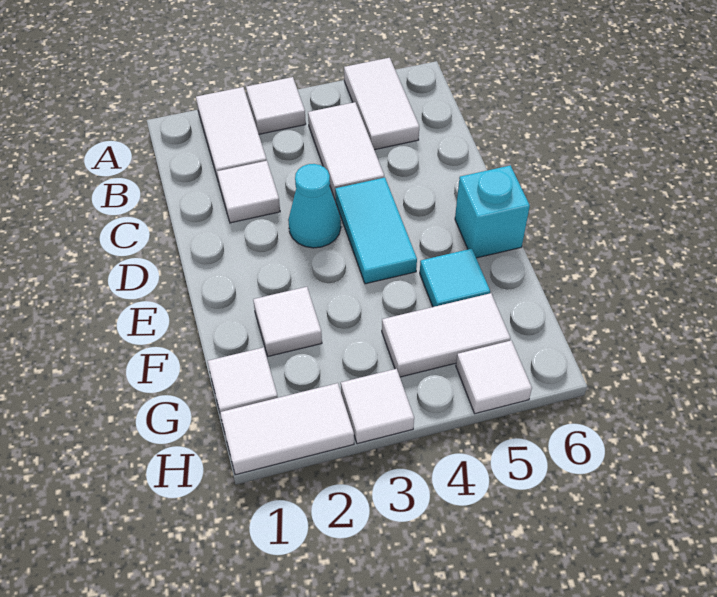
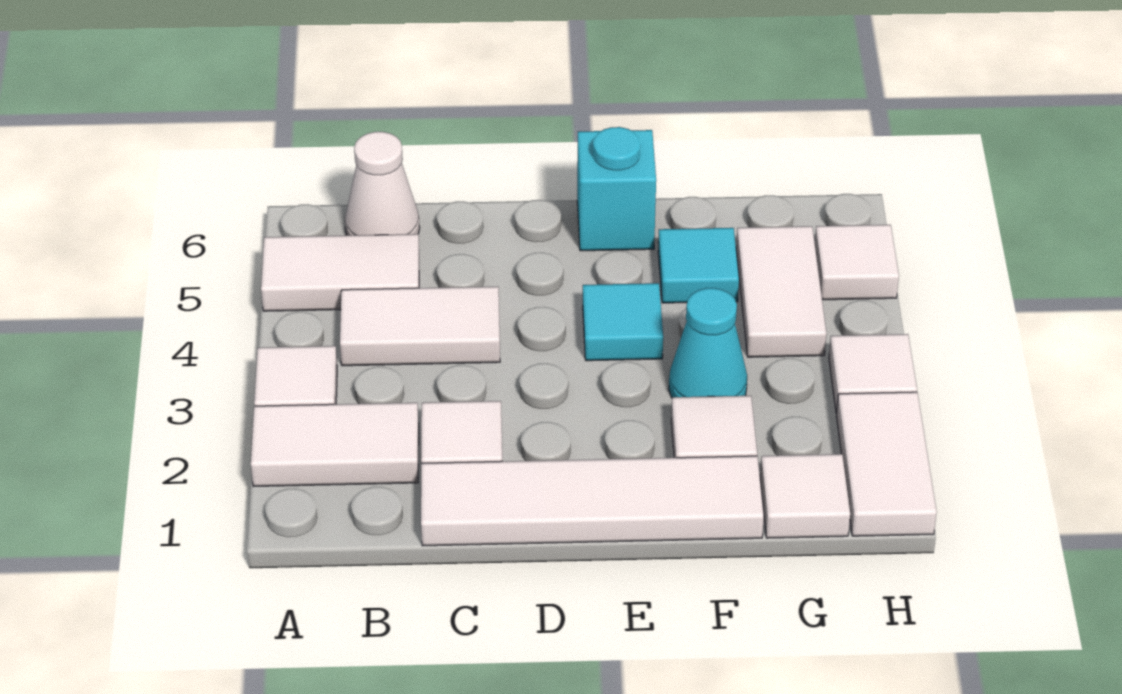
none -> white 1x1 cone [345,132,420,235]
none -> white 1x4 tile [421,456,764,546]
cyan 1x1 cone [288,164,341,248] -> cyan 1x1 cone moved to [669,288,747,398]
cyan 1x2 tile [335,177,417,284] -> cyan 1x1 tile [583,283,663,361]

